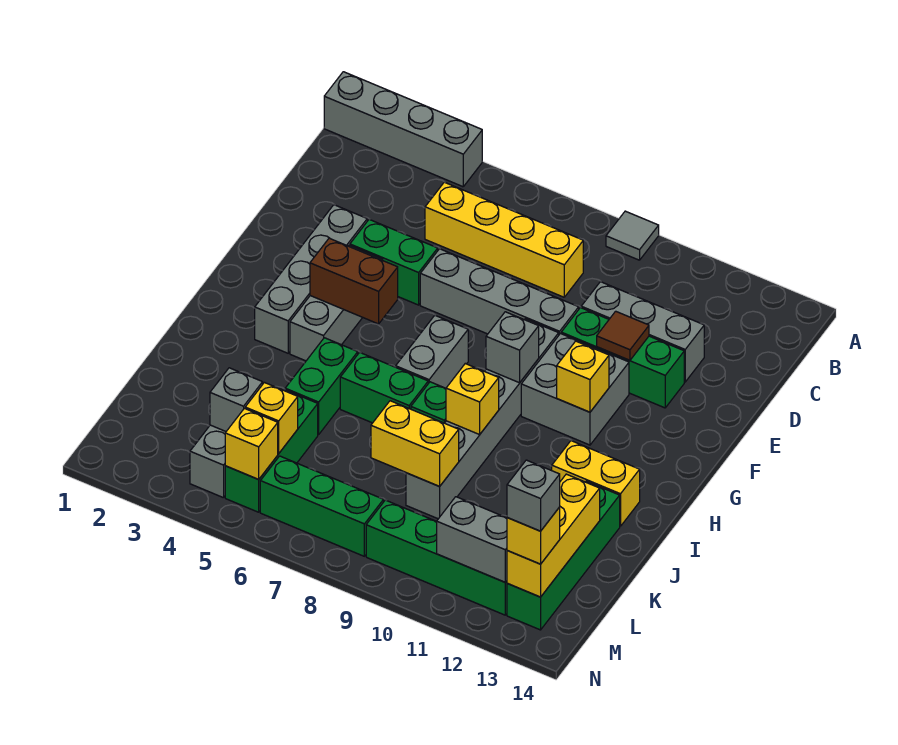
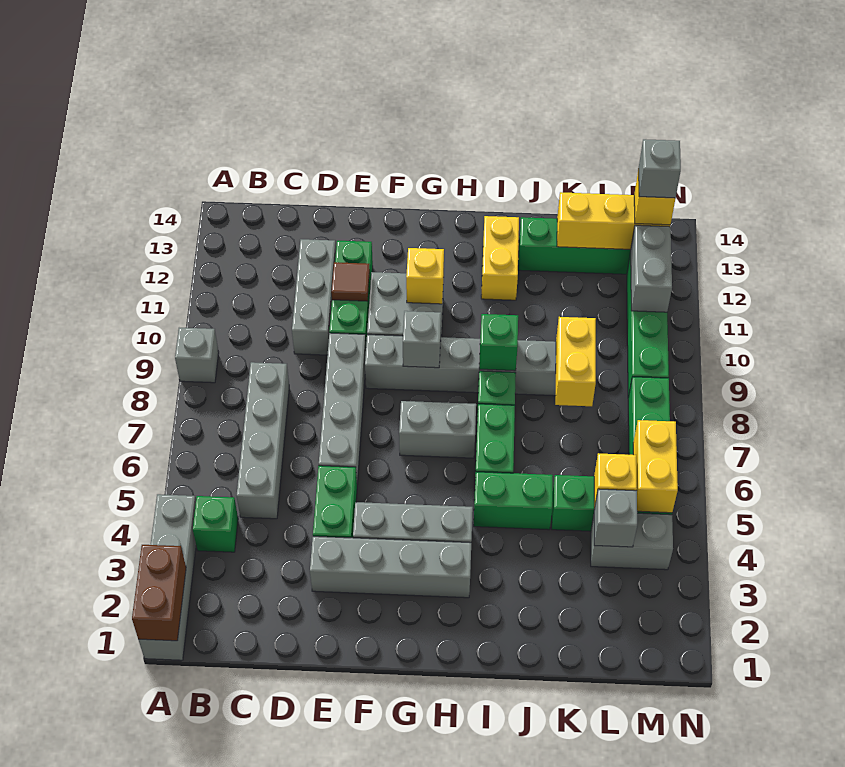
grey 1x1 tile [606,211,659,260] -> grey 1x1 brick [175,328,219,383]
none -> green 1x1 brick [193,496,238,552]
yellow 1x4 brick [425,182,583,297] -> grey 1x4 brick [237,362,289,519]
brown 1x2 brick [310,238,398,324] -> brown 1x2 brick moved to [132,545,186,641]
yellow 1x1 brick [446,364,499,435] -> green 1x1 brick [479,314,518,371]
yellow 1x1 brick [225,408,278,479] -> yellow 1x2 brick [633,420,678,513]

